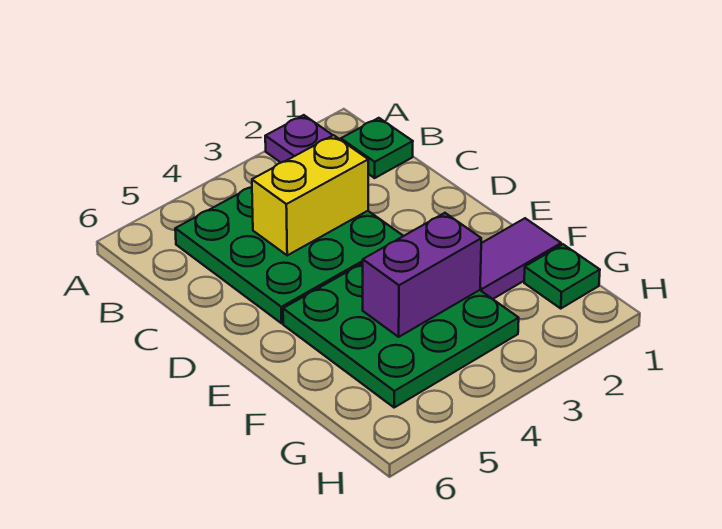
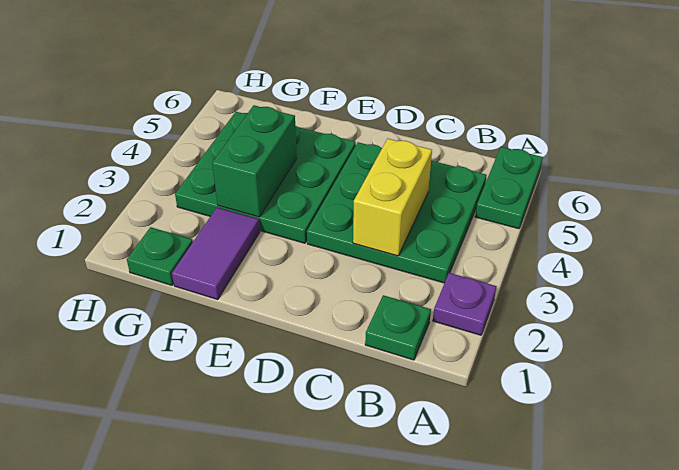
none -> green 1x2 plate [475,147,543,229]
purple 1x2 brick [363,213,481,337] -> green 1x2 brick [212,105,297,217]

